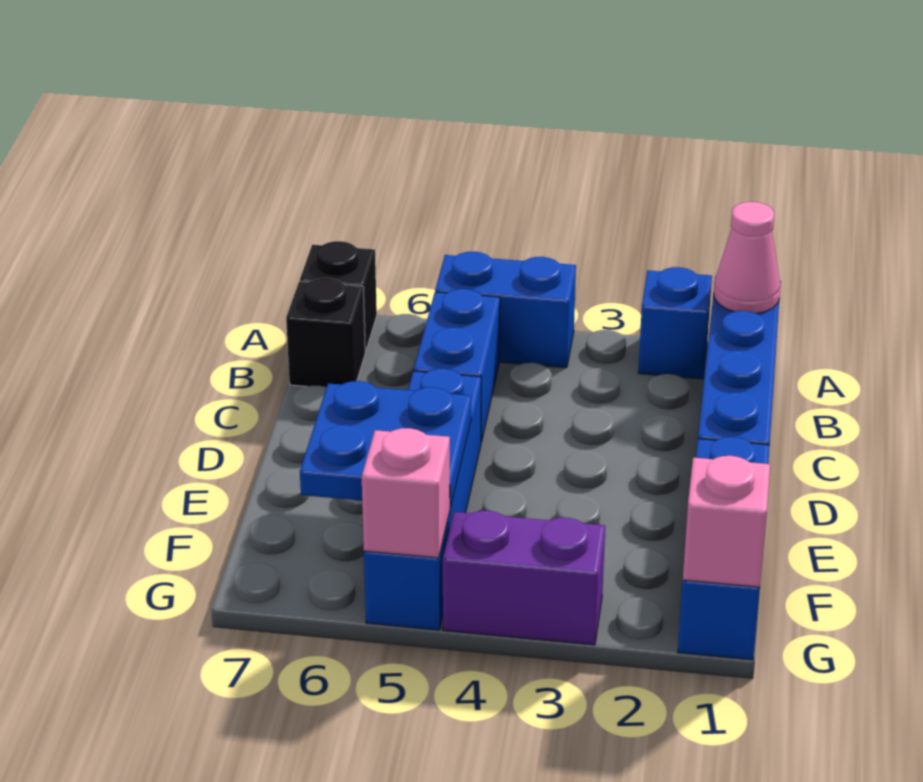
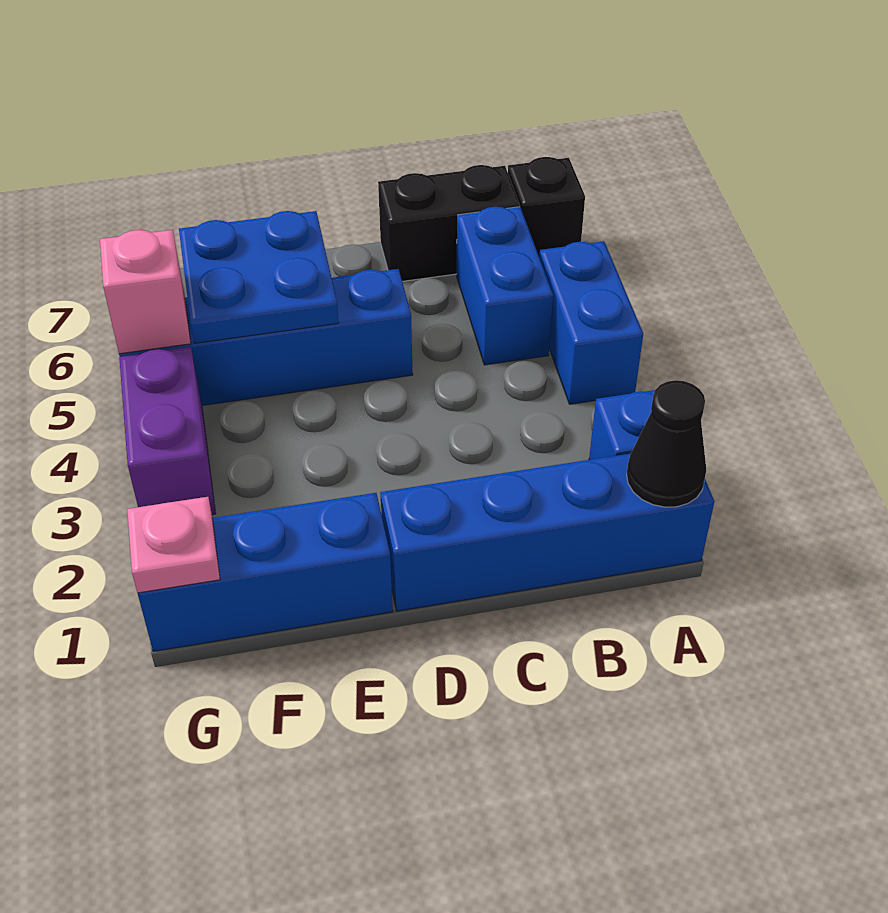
pink 1x1 cone [714,202,781,313] -> black 1x1 cone [627,380,706,507]
blue 1x2 brick [414,289,500,442] -> blue 1x2 brick turned to [457,207,553,365]
black 1x1 brick [286,278,365,387] -> black 1x2 brick [378,165,520,281]
pink 1x1 brick [683,456,770,587] -> pink 1x1 plate [127,497,220,593]

